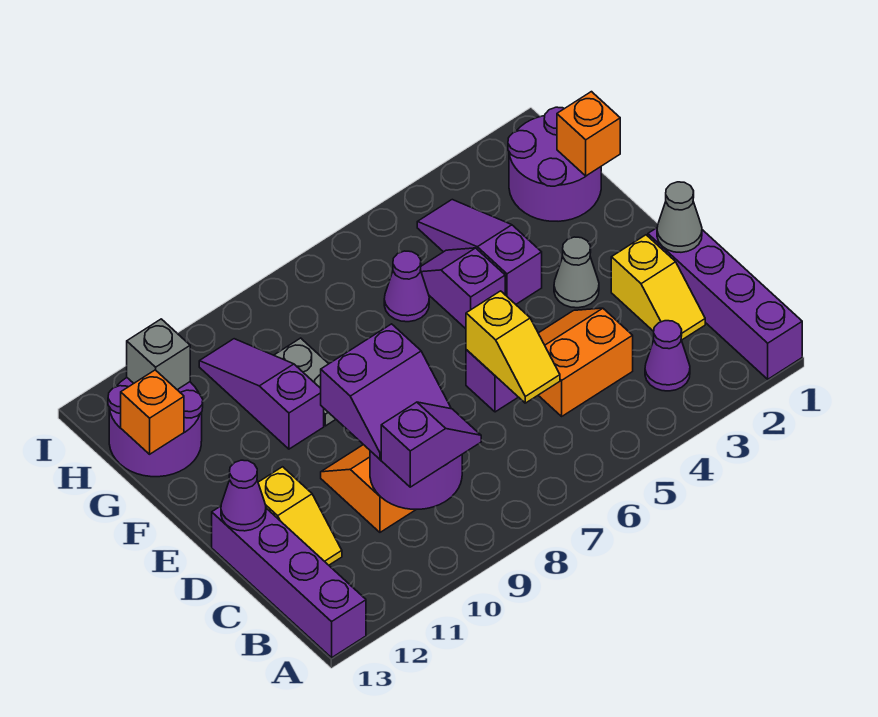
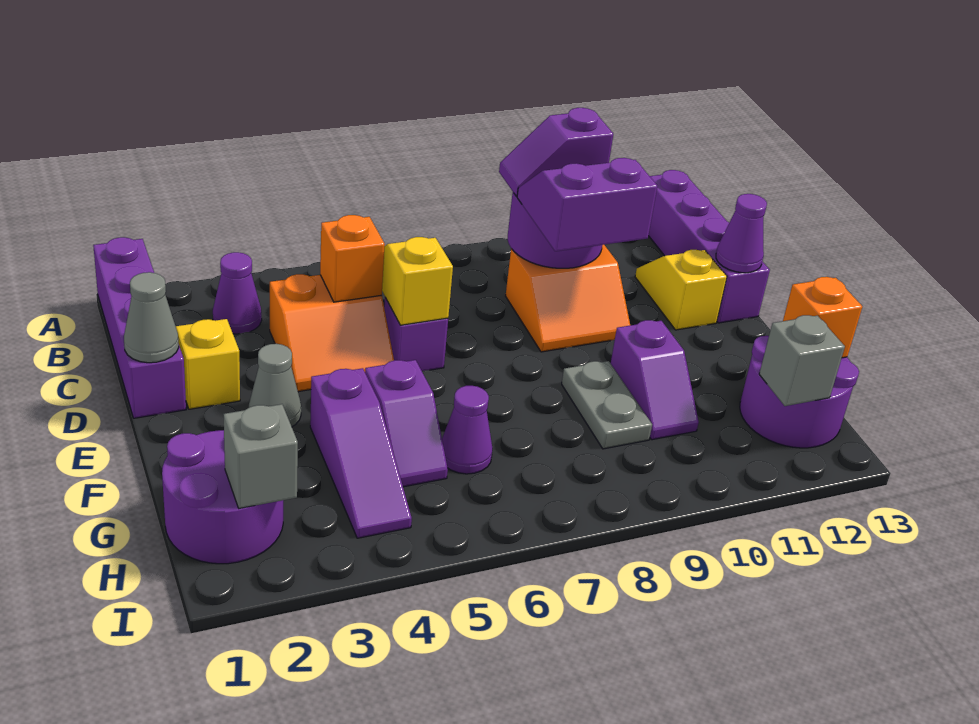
purple 1x3 slope [199,339,324,449] -> purple 1x2 slope [611,320,699,440]
orange 1x1 brick [557,92,620,176] -> orange 1x1 brick moved to [320,215,385,302]
none -> grey 1x1 brick [224,404,298,508]

